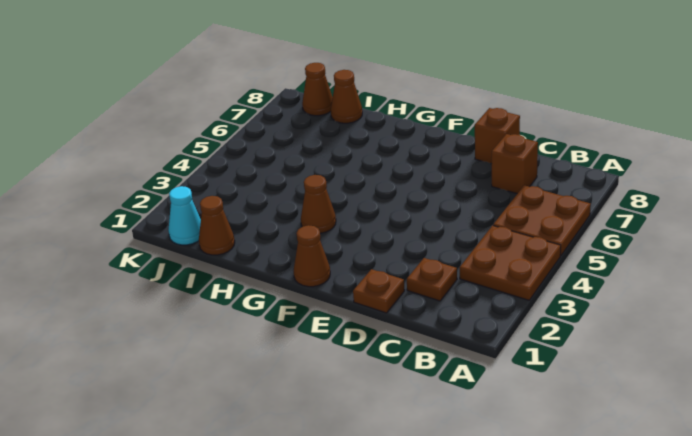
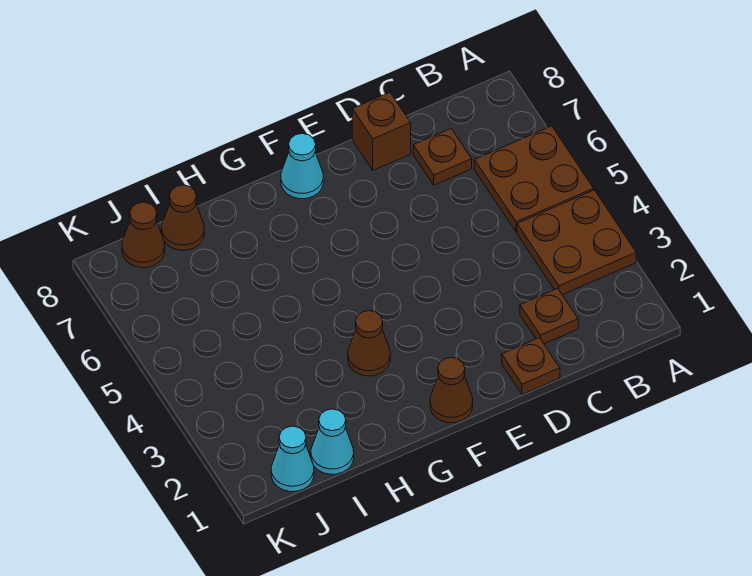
brown 1x1 brick [492,134,538,194] -> brown 1x1 plate [413,129,472,185]
none -> cyan 1x1 cone [281,133,323,199]
brown 1x1 cone [199,196,235,255] -> cyan 1x1 cone [311,409,354,474]

